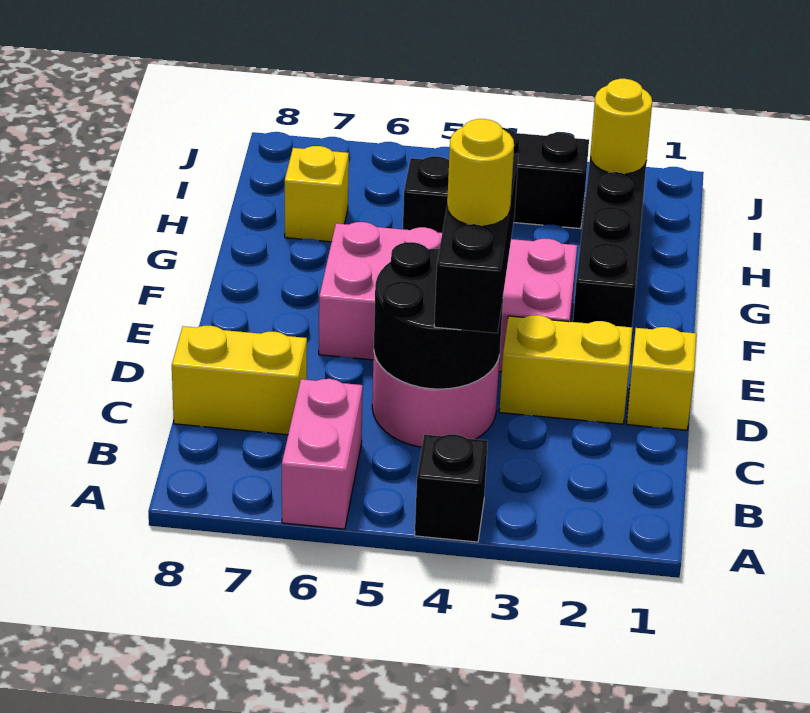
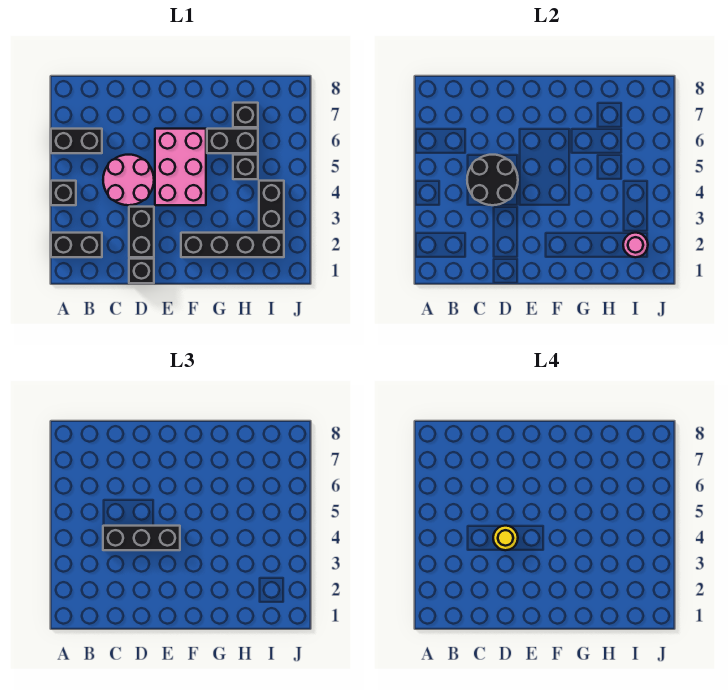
none -> black 1x2 brick [51,233,102,257]
pink 1x2 brick [282,379,363,529] -> black 1x2 brick [51,129,102,153]
yellow 1x2 brick [172,326,307,435] -> none
yellow 1x1 brick [627,327,696,430] -> black 1x1 brick [129,259,154,283]
yellow 1x2 brick [499,315,632,424] -> black 1x2 brick [129,207,154,257]
pink 2x4 brick [319,222,577,372] -> pink 2x3 brick [155,129,206,205]
none -> black 1x2 brick [207,129,258,153]
yellow 1x1 brick [285,146,349,242] -> black 1x1 brick [233,103,258,127]
yellow 1x1 round brick [590,79,652,174] -> pink 1x1 round brick [623,233,648,257]

